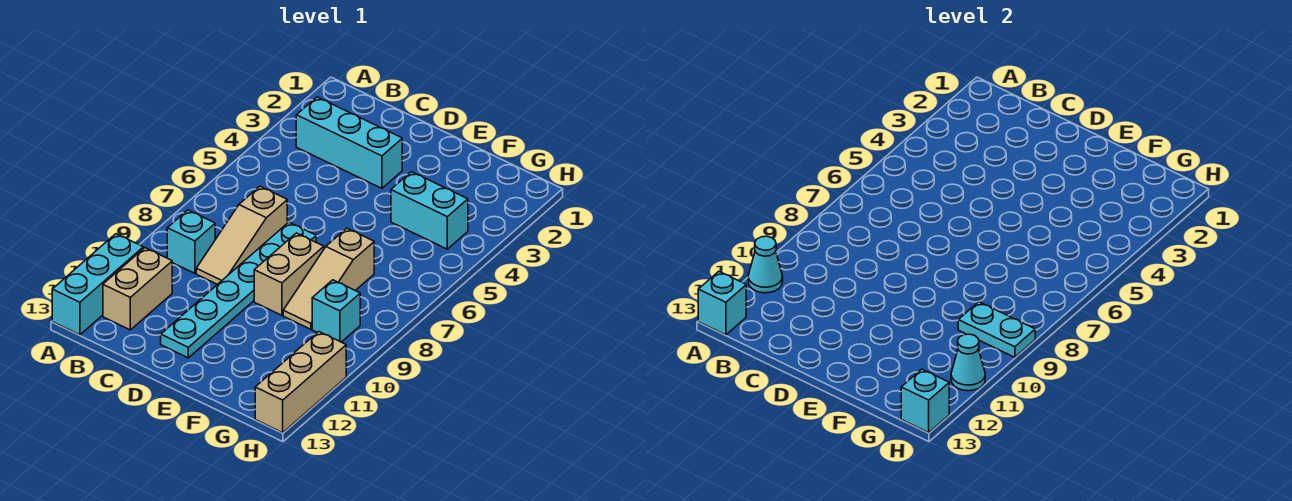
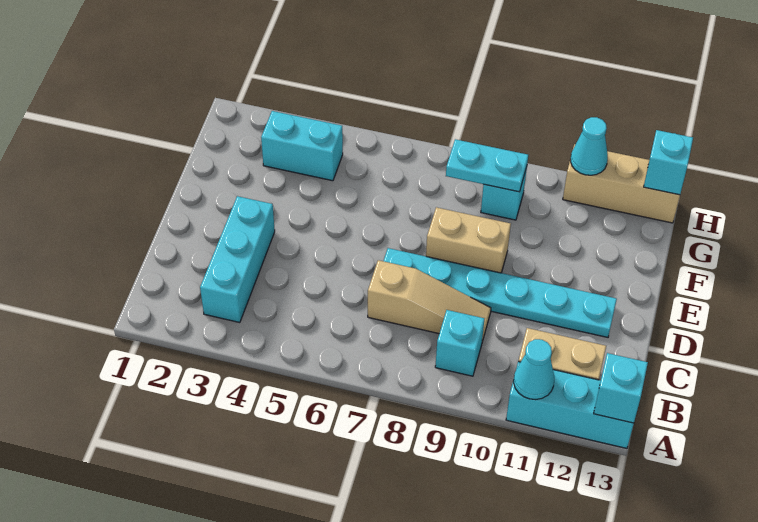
cyan 1x2 brick [391,172,468,249] -> cyan 1x2 brick turned to [261,111,343,181]
tan 1x3 slope [283,228,374,329] -> none
cyan 1x2 plate [958,302,1035,357] -> cyan 1x2 plate turned to [446,139,528,192]

